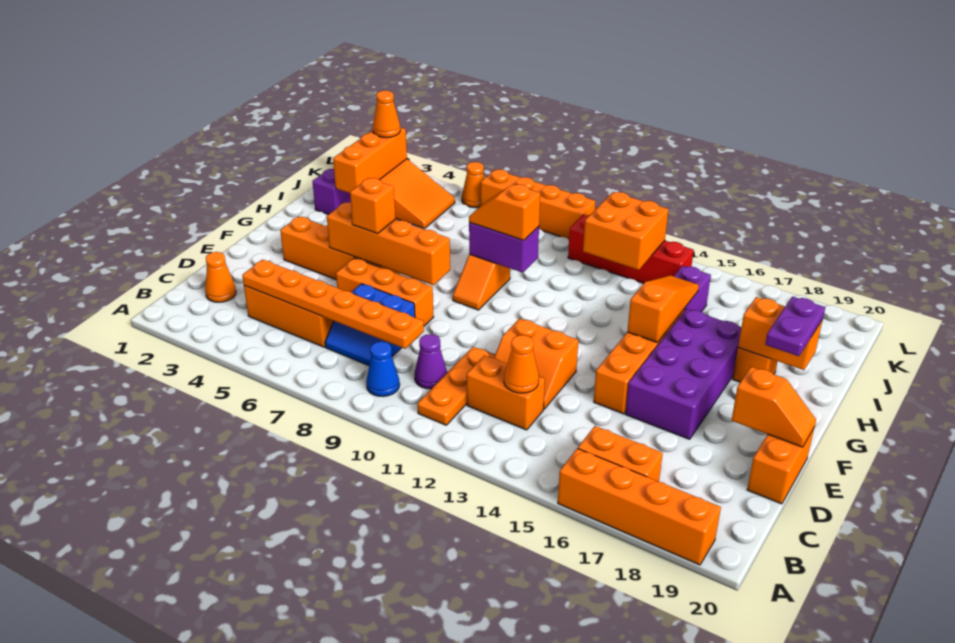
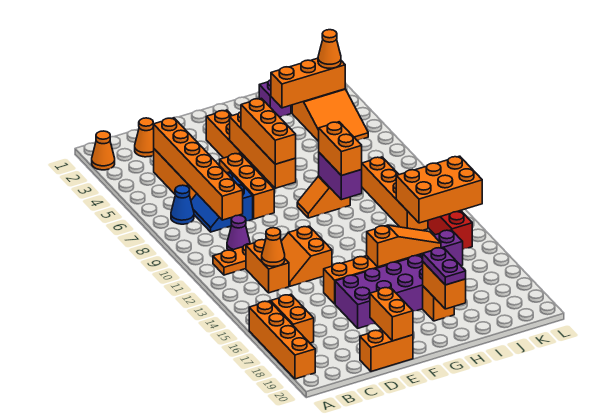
blue 1x1 cone [366,341,400,397] -> blue 1x1 cone moved to [171,185,194,224]
orange 1x6 plate [242,260,424,349] -> orange 1x6 brick [154,118,243,220]
orange 1x2 slope [732,367,816,447] -> orange 1x2 brick [370,287,413,341]
orange 1x1 brick [350,178,395,234] -> orange 1x3 brick [241,98,296,164]
purple 1x2 plate [765,297,825,356] -> purple 1x2 plate turned to [423,247,466,285]
orange 1x2 slope [469,184,540,241] -> orange 1x2 brick [319,122,362,176]
orange 2x2 brick [583,192,668,270] -> orange 2x3 brick [396,156,482,223]
orange 1x1 cone [462,162,484,208] -> orange 1x1 cone moved to [92,131,115,170]
orange 1x4 brick [481,169,595,239] -> orange 1x4 brick moved to [361,157,428,230]

